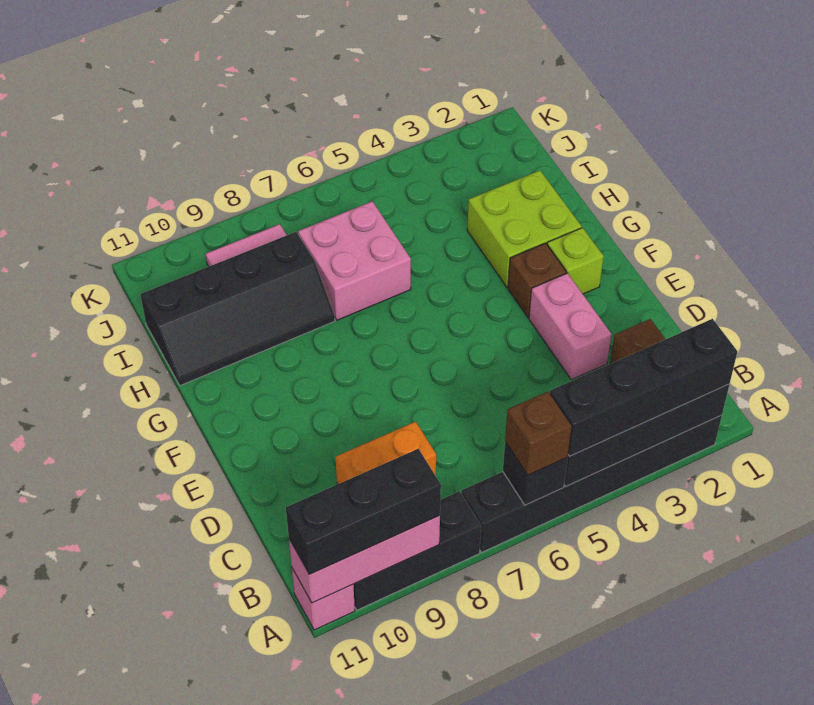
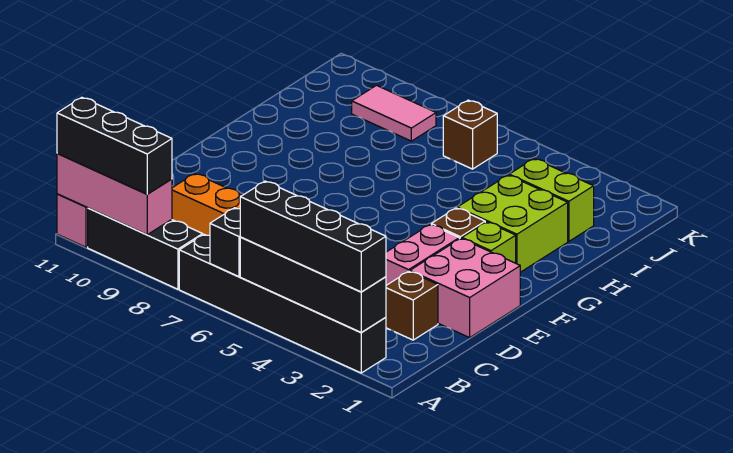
brown 1x1 brick [505,392,572,475] -> brown 1x1 brick moved to [443,100,497,169]
pink 2x2 brick [298,201,411,320] -> pink 2x2 brick moved to [410,238,520,338]
black 2x4 slope [140,232,335,386] -> none
none -> lime 1x2 brick [509,159,594,241]

